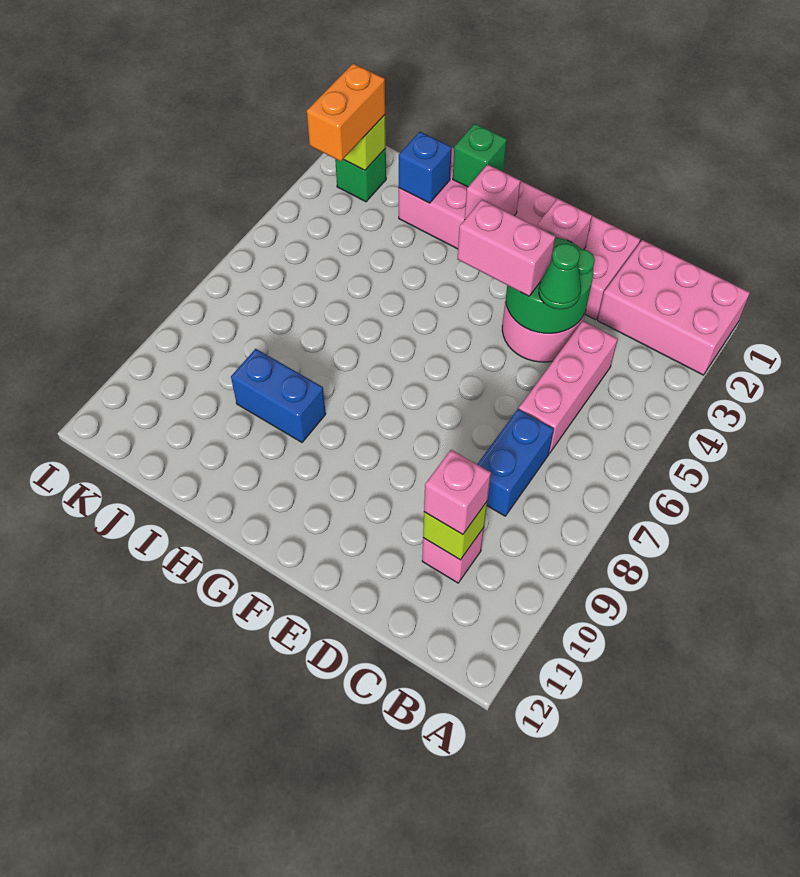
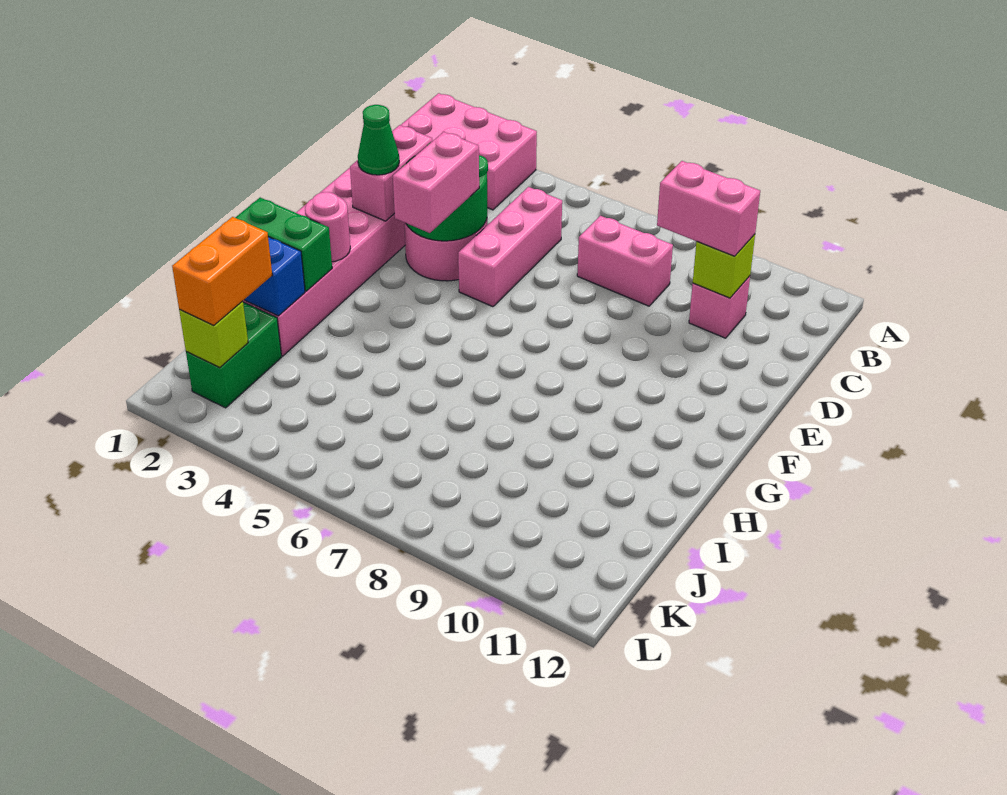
pink 2x3 brick [598,240,750,375] -> pink 2x3 brick turned to [401,93,537,210]
pink 1x3 brick [519,321,618,453] -> pink 1x3 brick turned to [458,187,562,307]
blue 1x2 brick [477,409,554,516] -> pink 1x2 brick [577,216,673,306]
pink 1x1 brick [424,450,491,535] -> pink 1x2 brick [657,161,760,256]
green 1x1 cone [539,243,581,309] -> green 1x1 cone moved to [358,105,399,175]
pink 1x1 brick [537,199,592,249] -> pink 1x2 brick [350,125,433,221]
pink 1x1 brick [465,164,520,219] -> pink 1x1 round brick [305,192,350,262]
green 1x1 brick [453,124,507,187] -> green 1x2 brick [235,198,332,291]
blue 1x2 brick [231,349,326,442] -> none
green 1x1 brick [335,149,386,202] -> green 1x2 brick [186,302,282,408]
orange 1x2 brick [307,64,385,161] -> orange 1x2 brick turned to [172,217,272,325]

